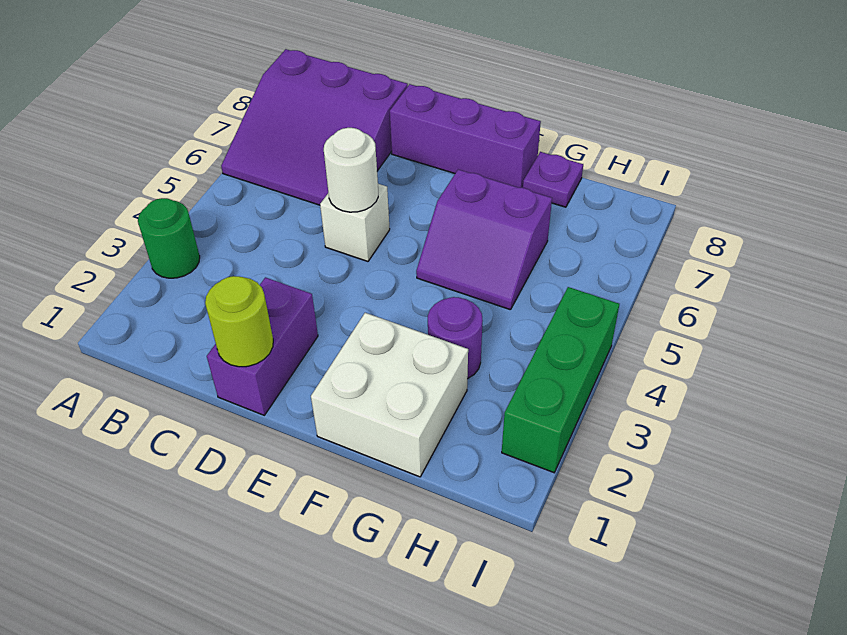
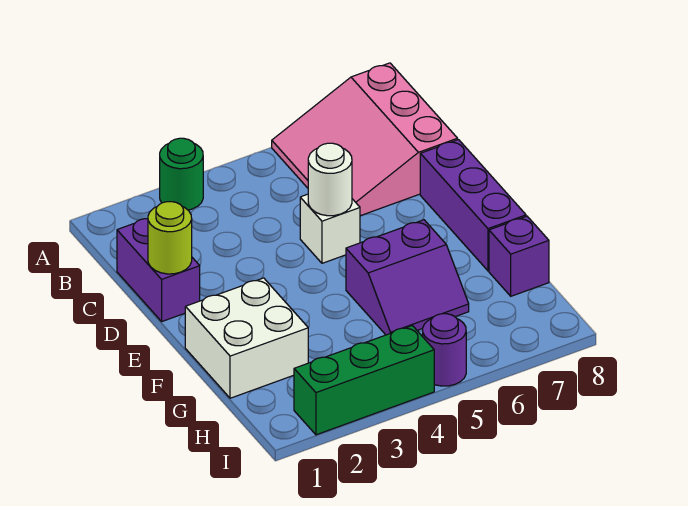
purple 3x3 slope [221,49,408,205] -> pink 3x3 slope [272,63,458,216]
purple 1x2 brick [207,277,318,415] -> purple 1x2 brick turned to [117,219,200,321]
purple 2x2 slope [416,169,552,310] -> purple 2x2 slope turned to [346,220,469,335]
purple 1x1 round brick [428,297,483,379] -> purple 1x1 round brick moved to [423,314,466,386]
purple 1x1 plate [523,152,583,207] -> purple 1x1 brick [489,216,549,296]

